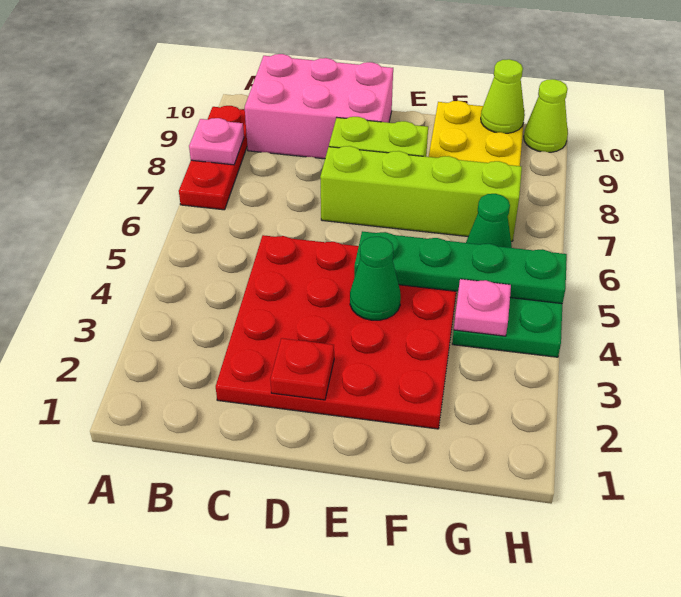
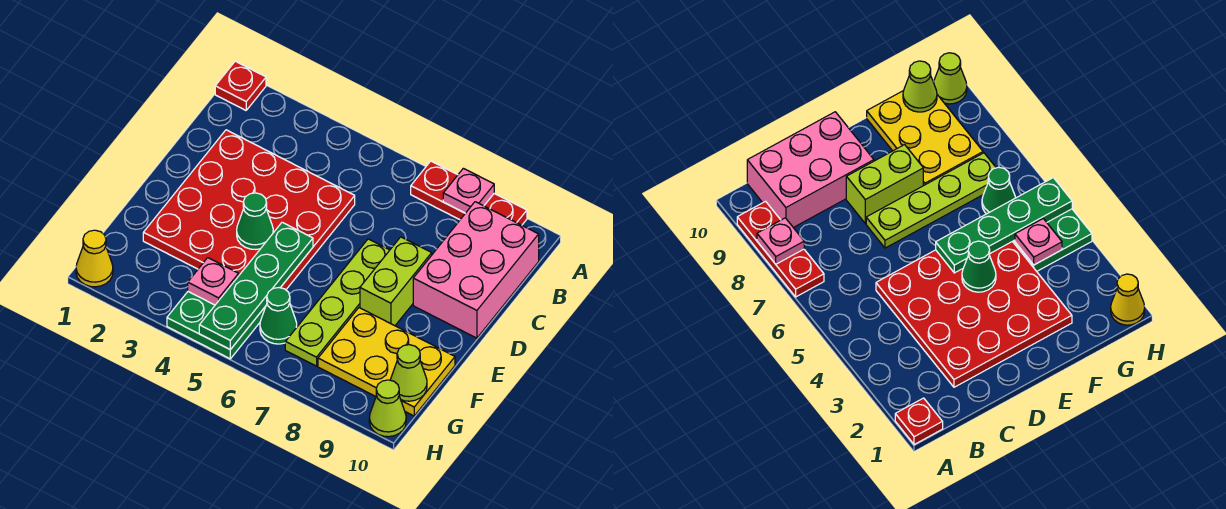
red 1x1 plate [270,338,334,400] -> red 1x1 plate moved to [215,61,266,110]
lime 1x4 brick [320,146,522,241] -> lime 1x4 plate [285,239,390,366]
none -> yellow 1x1 cone [76,230,113,287]

